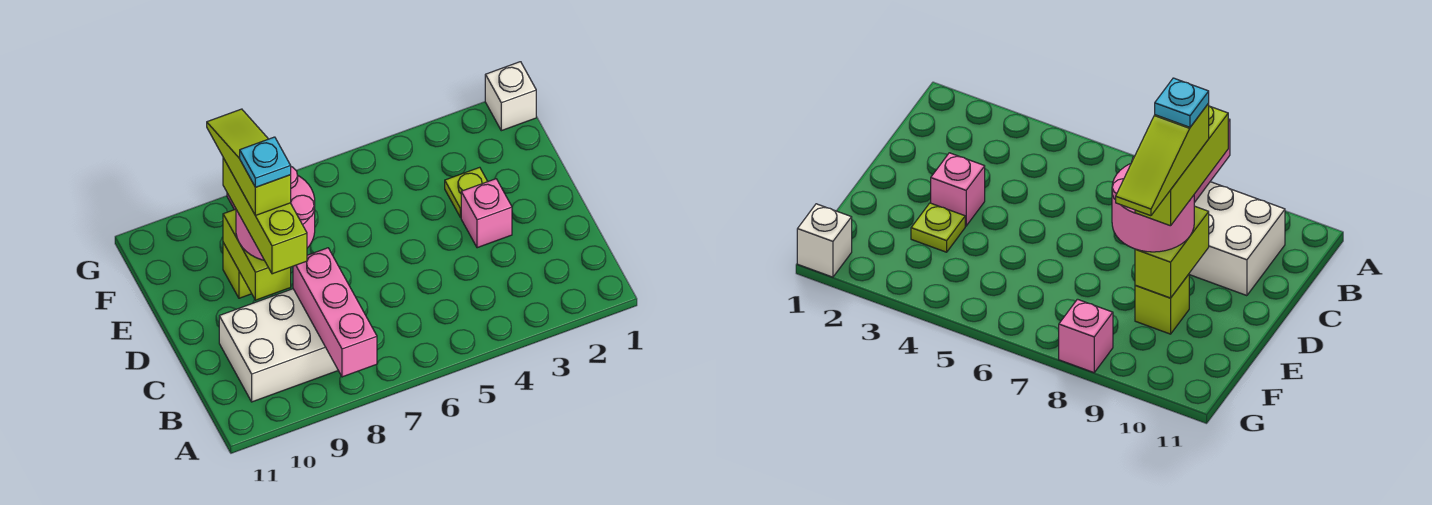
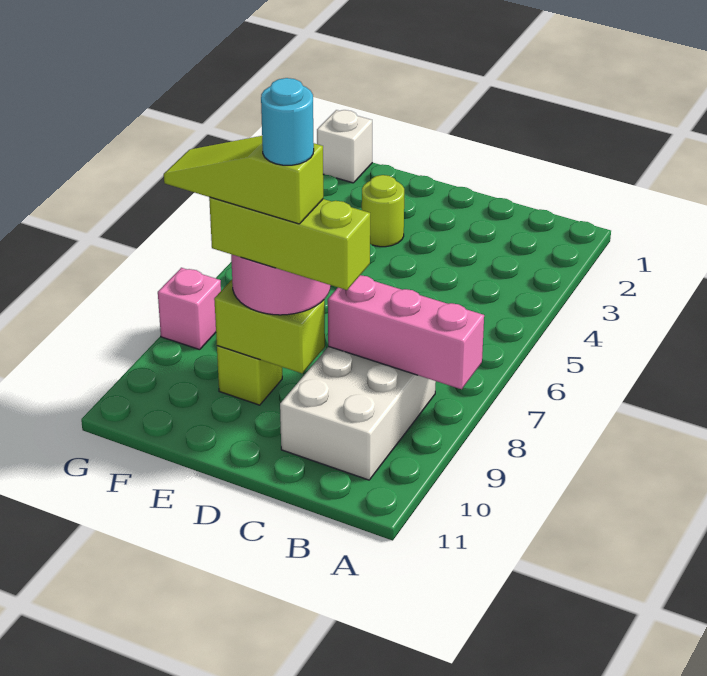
pink 1x1 brick [461,179,512,248] -> none
cyan 1x1 plate [239,137,291,187] -> cyan 1x1 round brick [261,78,314,165]
lime 1x1 plate [445,167,488,218] -> lime 1x1 round brick [362,175,404,247]

